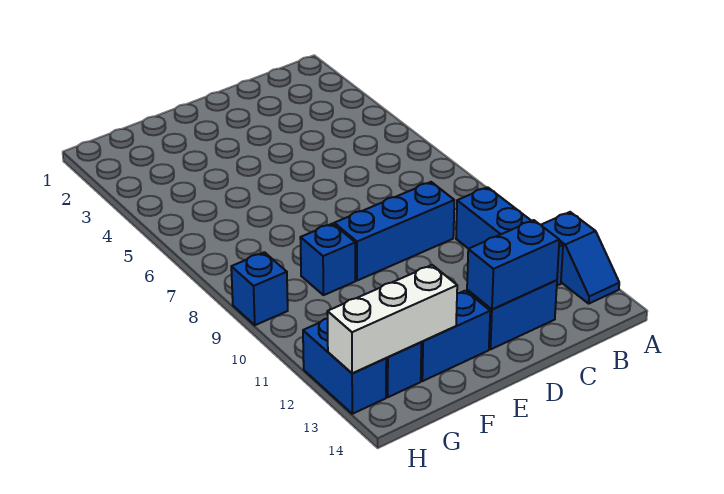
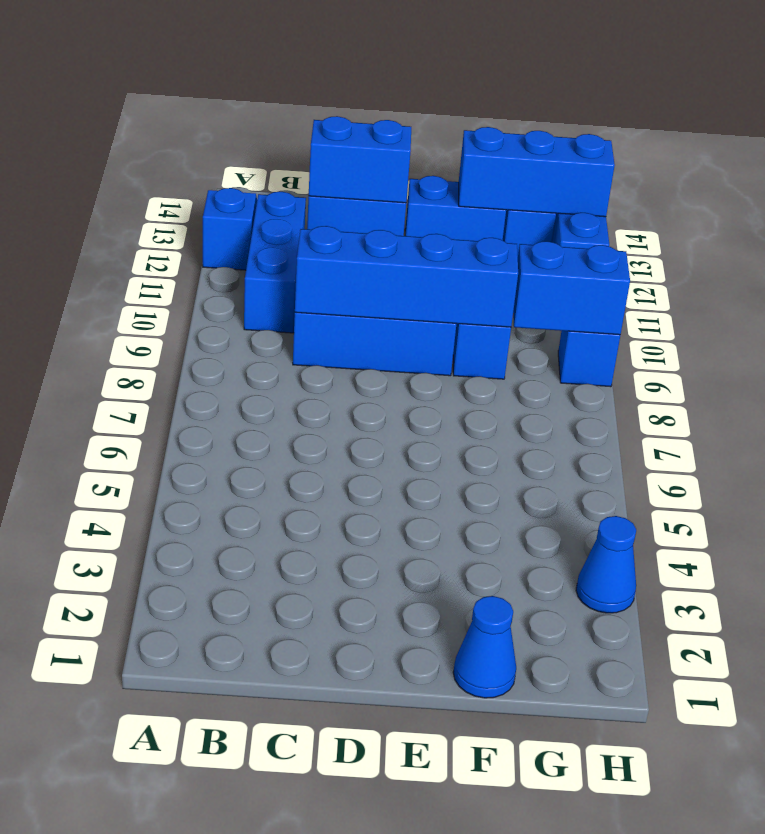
none -> blue 1x4 brick [295,226,518,327]
none -> blue 1x1 cone [453,596,516,698]
white 1x3 brick [327,265,457,374] -> blue 1x3 brick [459,127,615,217]
none -> blue 1x2 brick [513,241,630,335]
none -> blue 1x1 cone [576,516,636,613]

